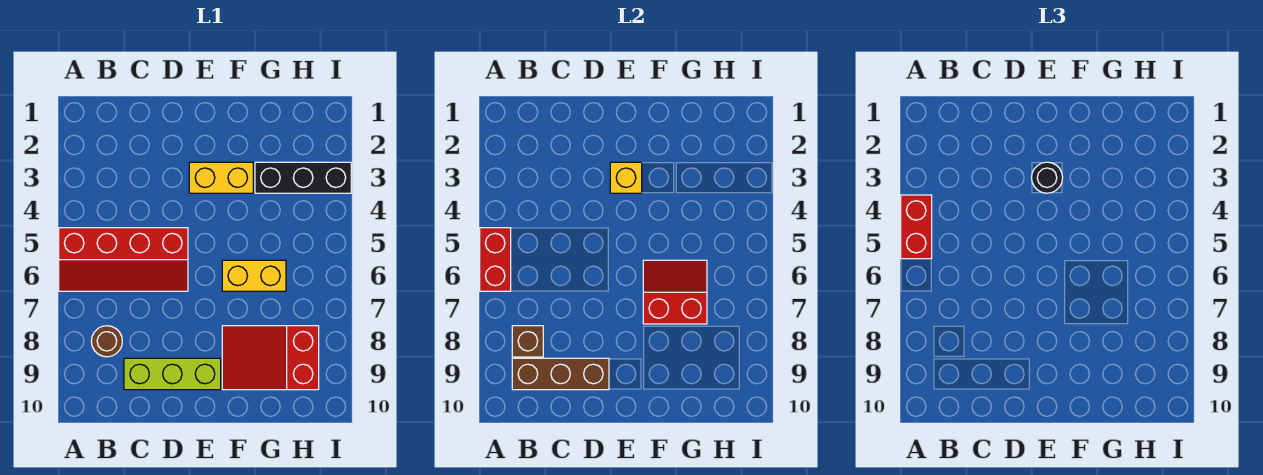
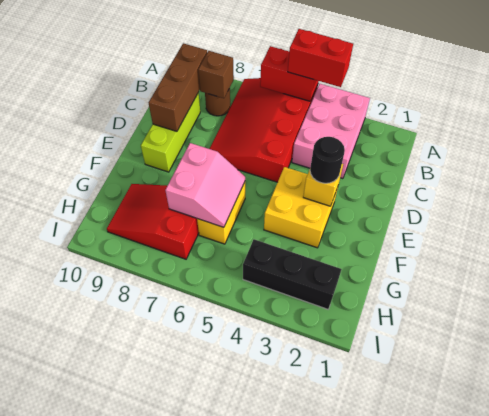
none -> pink 2x3 brick [292,84,370,179]
red 2x4 slope [59,228,188,291] -> red 3x4 slope [210,78,318,182]
yellow 1x2 brick [189,162,253,193] -> yellow 2x2 brick [264,167,338,248]
red 2x2 slope [643,260,707,324] -> pink 2x2 slope [165,143,245,227]
red 2x3 slope [222,326,319,390] -> red 2x3 slope turned to [107,184,199,259]
black 1x3 brick [255,162,351,193] -> black 1x3 brick turned to [243,239,342,309]

